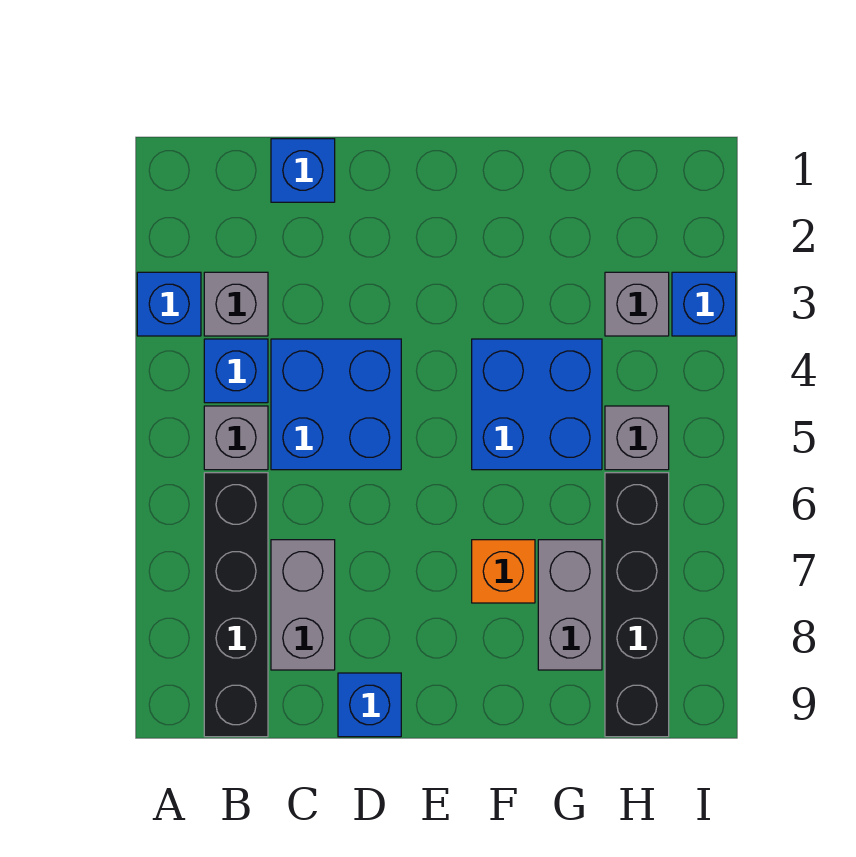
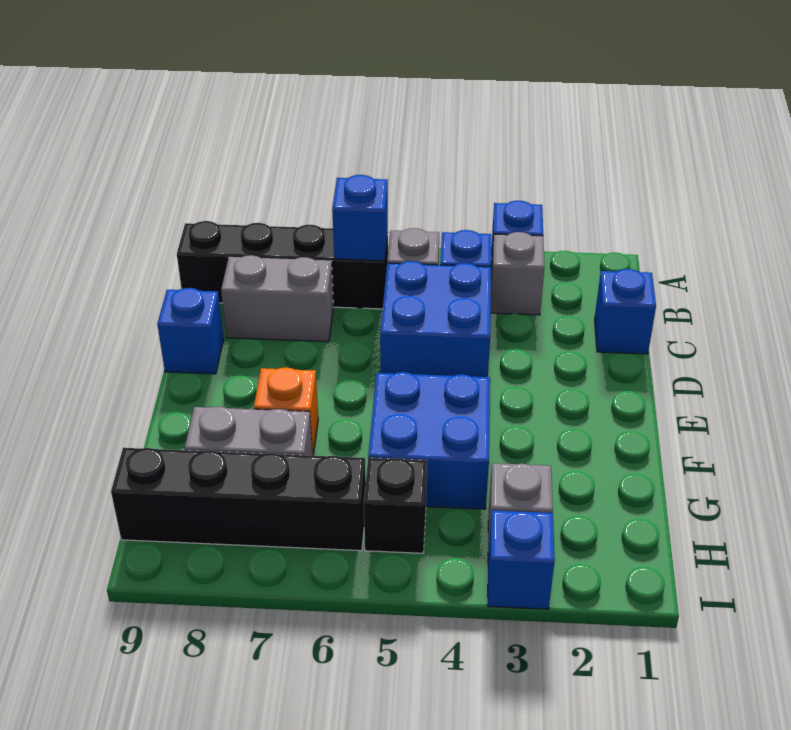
none -> blue 1x1 brick [332,175,388,261]
grey 1x1 brick [605,406,669,470] -> black 1x1 brick [364,458,427,553]

